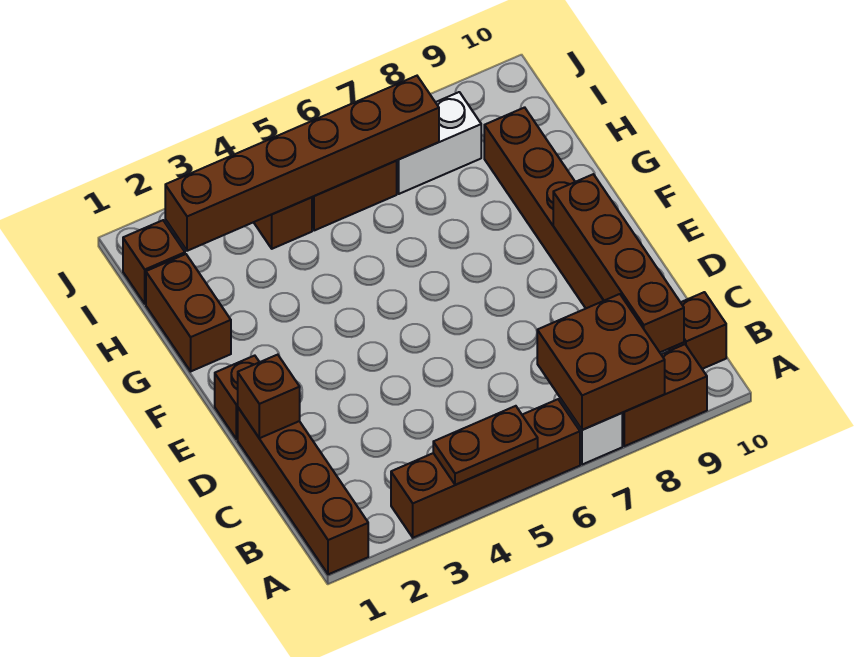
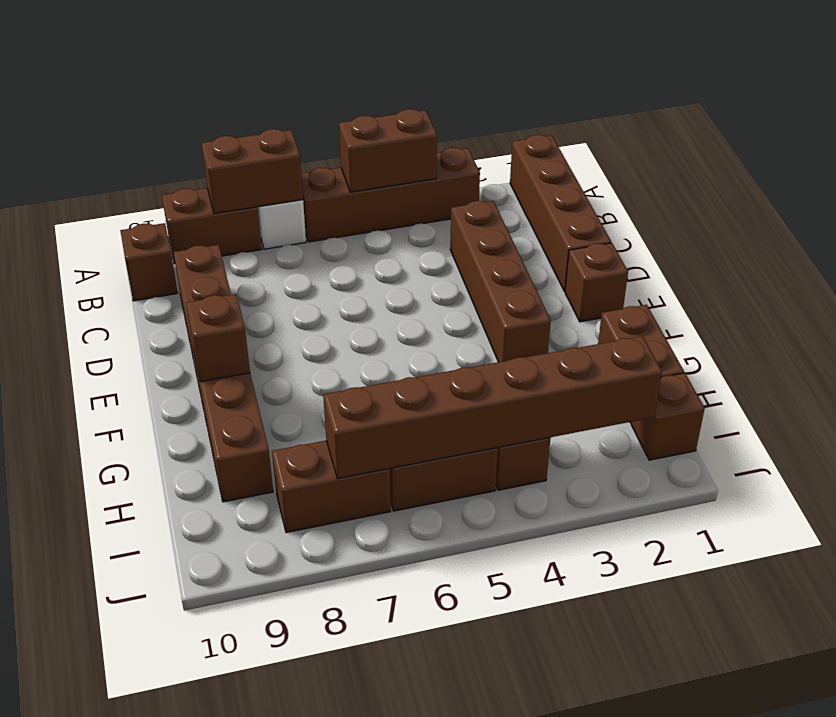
brown 1x2 plate [433,406,538,485] -> brown 1x2 brick [339,109,437,192]
brown 2x2 brick [537,294,665,430] -> brown 1x2 brick [202,129,303,214]
brown 1x4 brick [553,174,684,352] -> brown 1x4 brick moved to [450,201,551,362]
brown 1x1 brick [238,355,300,438] -> brown 1x1 brick moved to [186,294,250,382]
white 1x2 brick [397,92,481,194] -> brown 1x2 brick [272,441,391,533]

